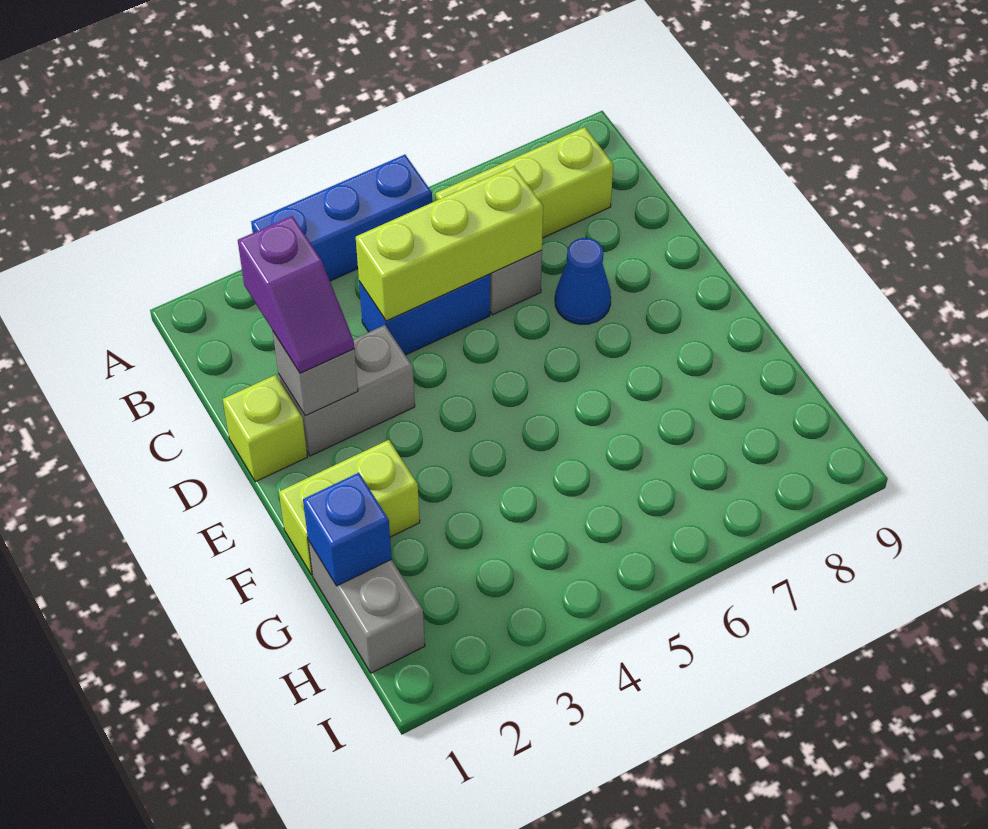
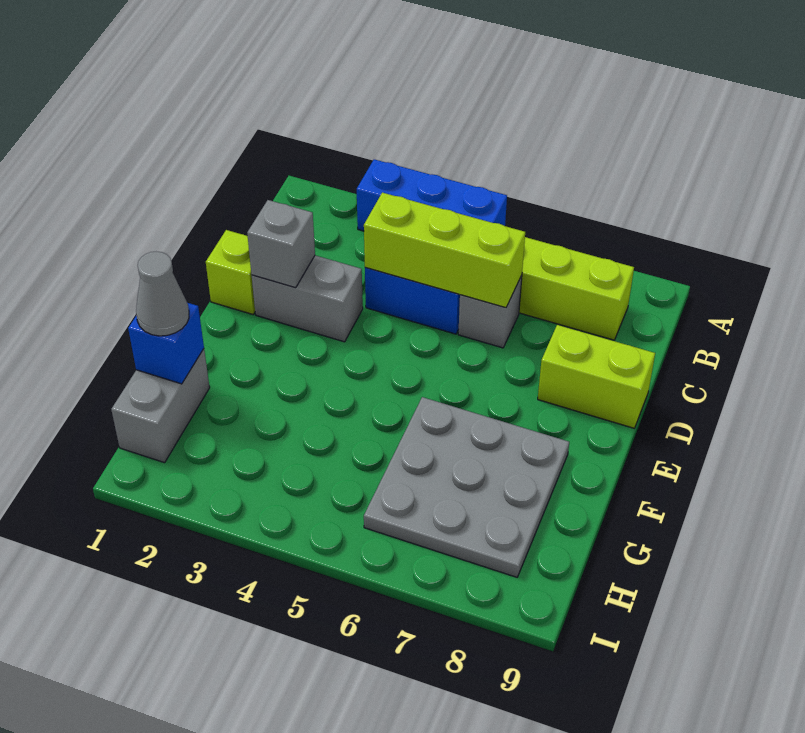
purple 1x2 slope [238,216,354,373] -> none
blue 1x1 cone [555,238,611,324] -> none
lime 1x2 brick [279,440,420,575] -> lime 1x2 brick moved to [538,325,655,428]
none -> grey 3x3 plate [364,397,569,577]
none -> grey 1x1 cone [136,252,189,336]

